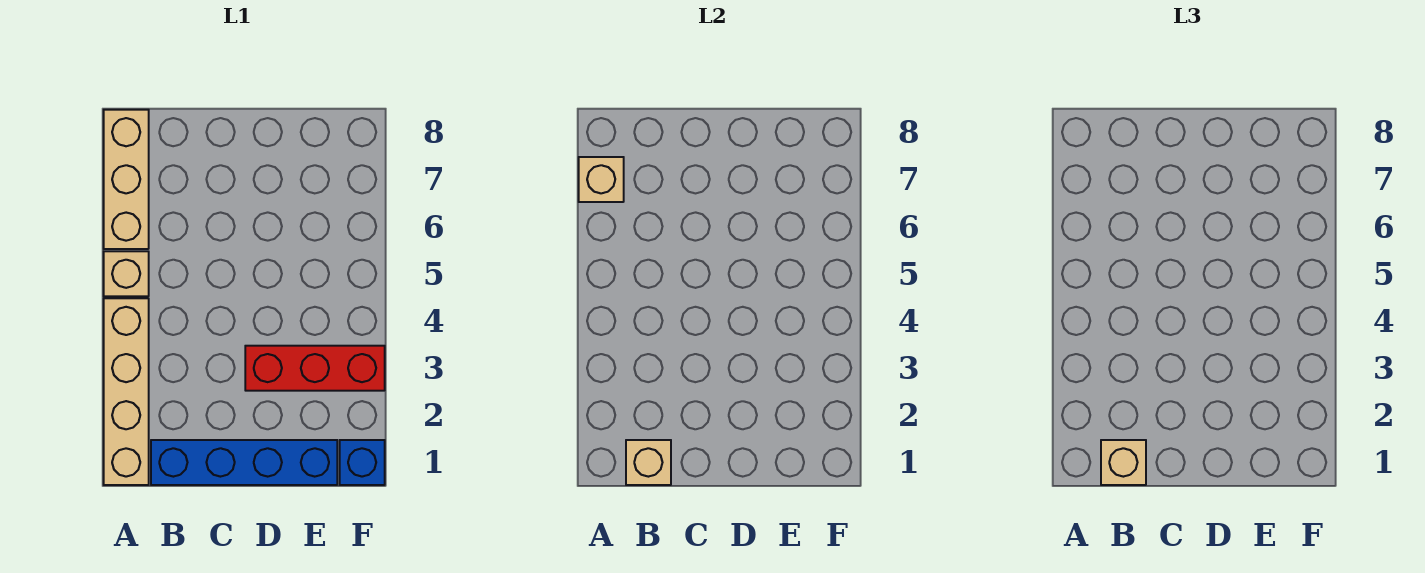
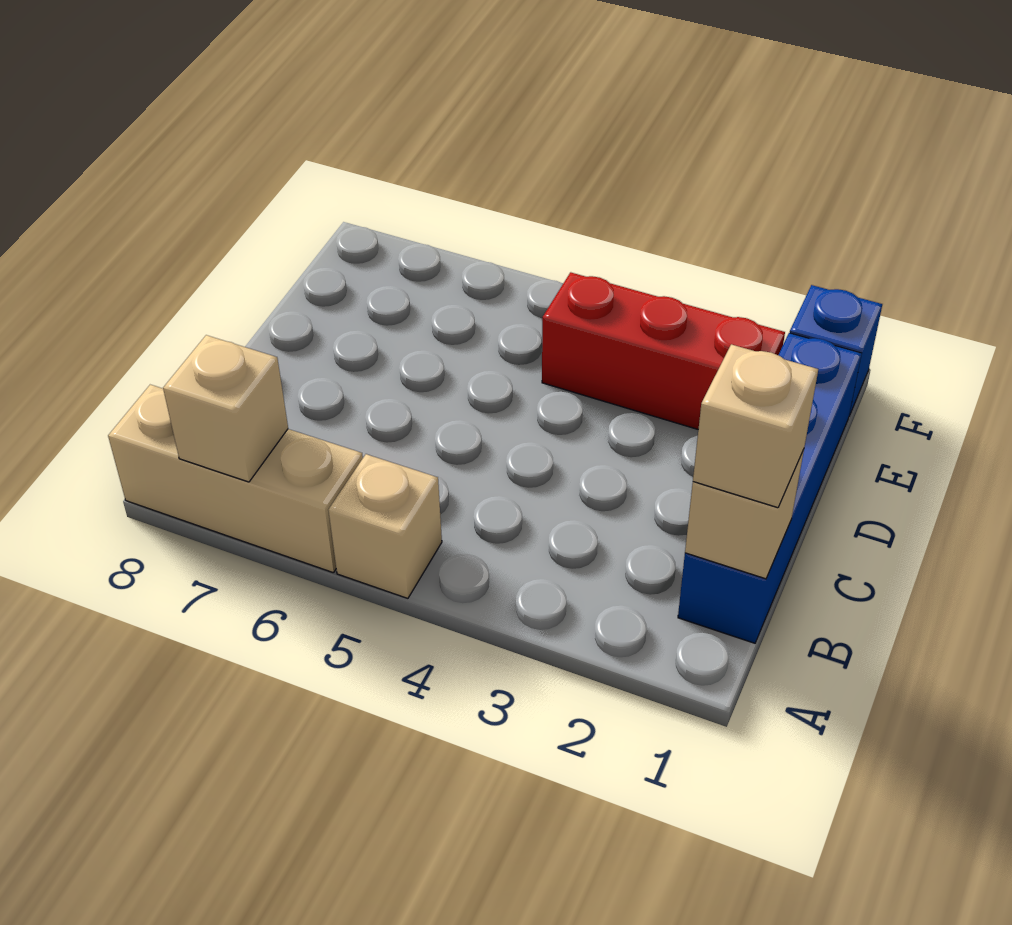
tan 1x4 brick [104,298,149,485] -> none
red 1x3 brick [245,346,385,391] -> red 1x3 brick turned to [542,272,785,429]

